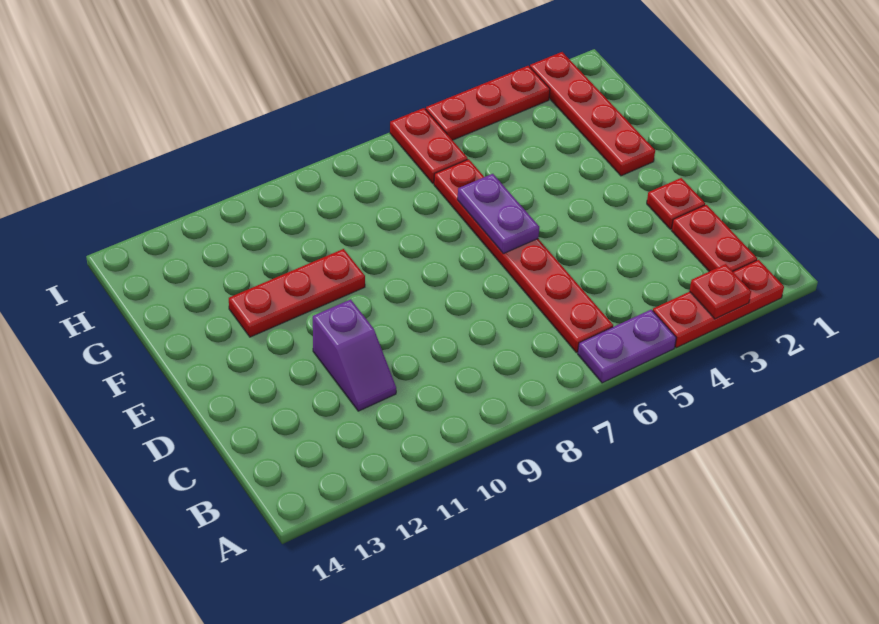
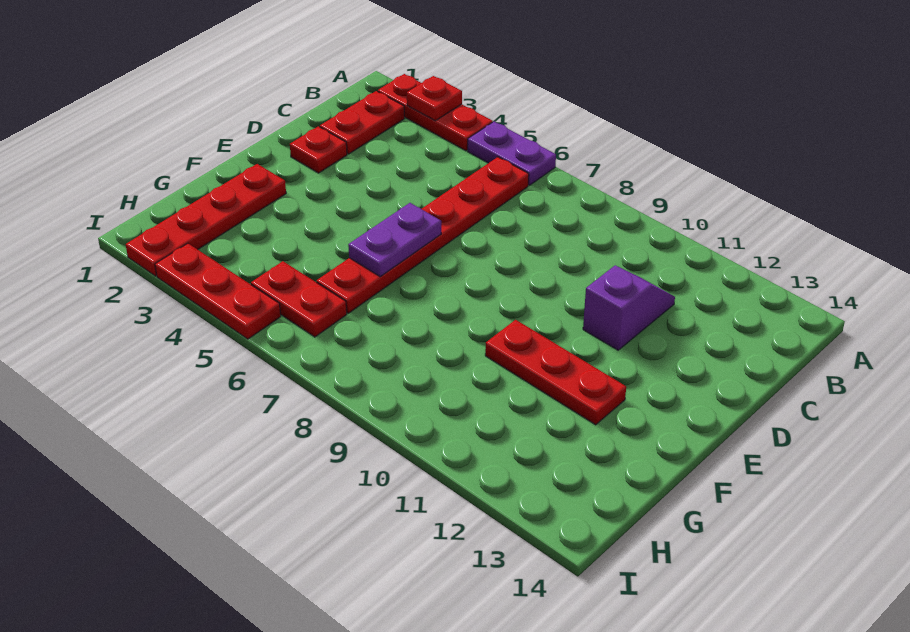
red 1x2 plate [390,108,468,184] -> red 1x2 plate turned to [251,261,347,337]

